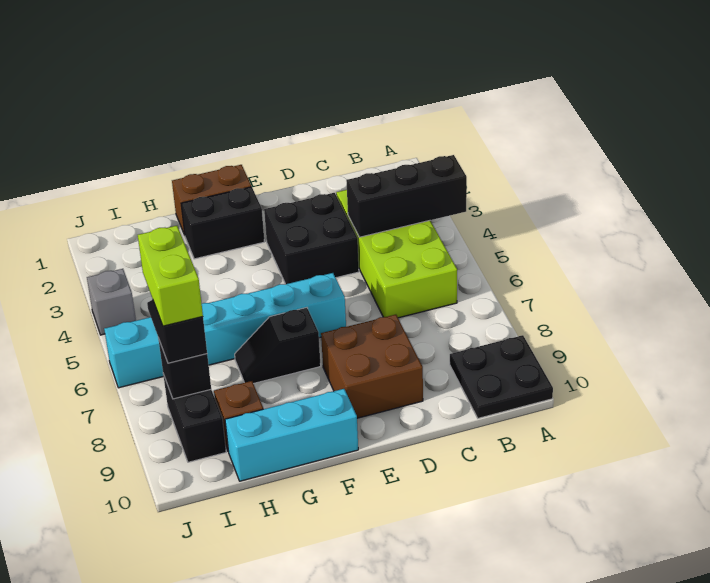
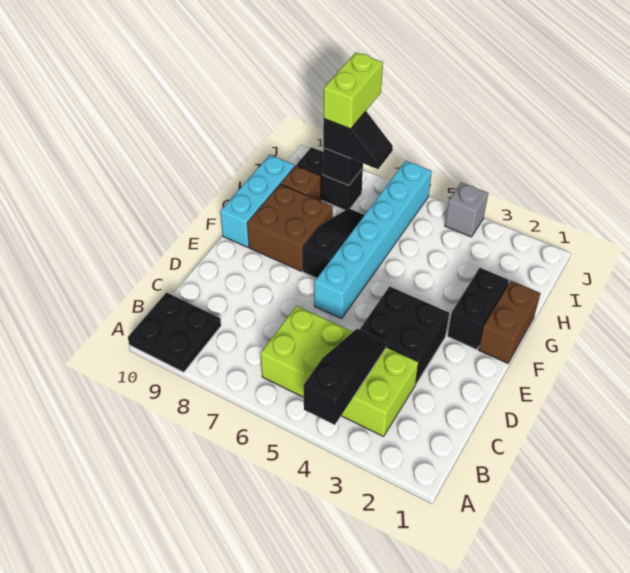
black 1x3 brick [346,155,467,237] -> black 1x3 slope [304,329,387,425]
brown 2x2 brick [321,315,423,418] -> brown 2x2 brick moved to [247,184,333,271]
black 1x2 slope [235,308,321,384] -> black 1x3 slope [302,208,364,278]
lime 1x2 brick [138,226,203,326] -> lime 1x2 brick turned to [324,52,383,129]

